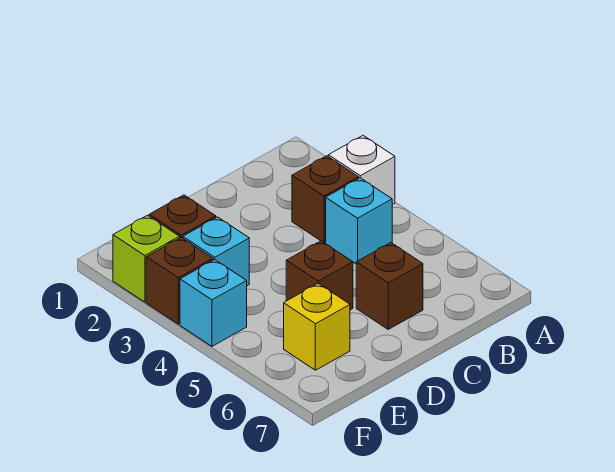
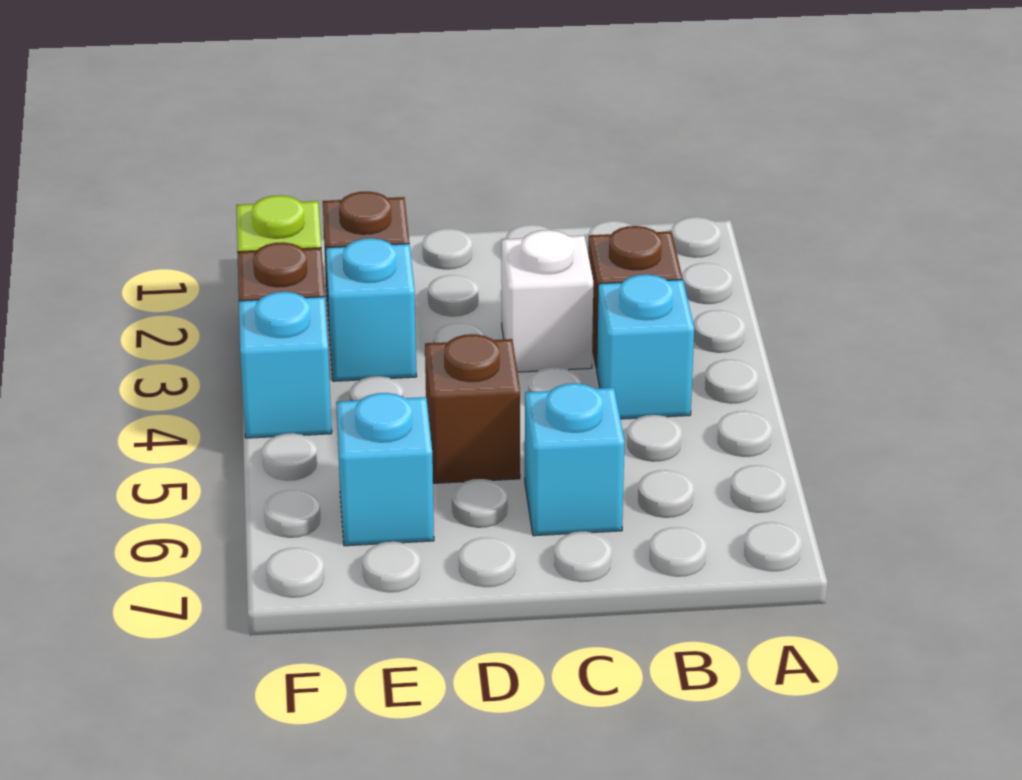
white 1x1 brick [328,136,395,204] -> white 1x1 brick moved to [501,230,593,372]
brown 1x1 brick [356,243,423,329] -> cyan 1x1 brick [525,383,625,536]
yellow 1x1 brick [284,284,350,370] -> cyan 1x1 brick [336,393,434,546]

